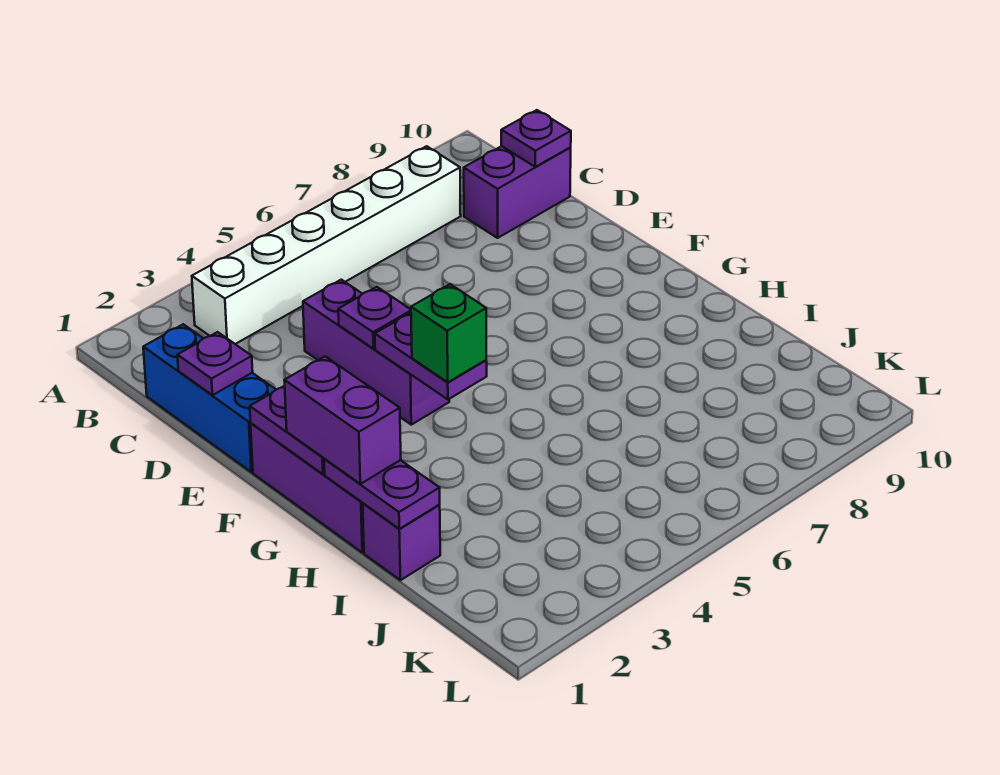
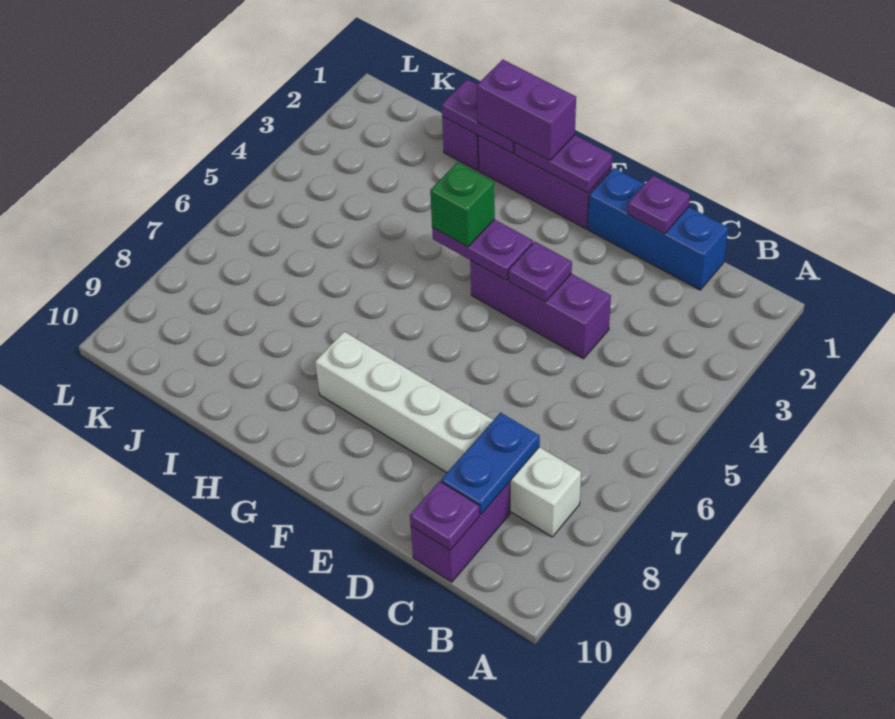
white 1x6 brick [192,146,461,344] -> white 1x6 brick turned to [315,332,581,537]
none -> blue 1x2 plate [441,413,540,514]

